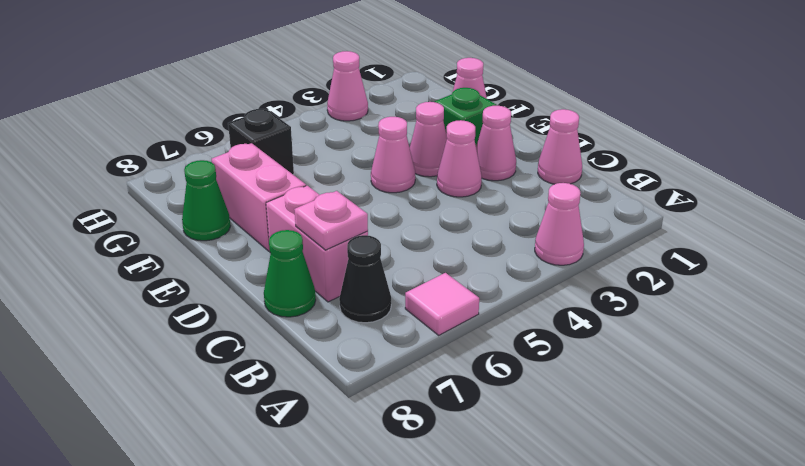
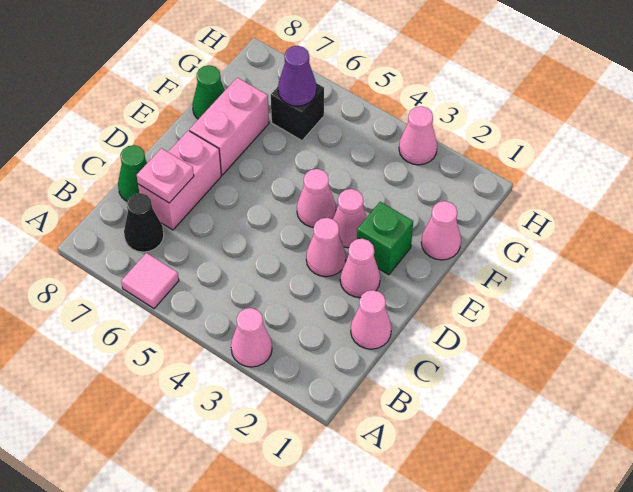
none -> purple 1x1 cone [278,46,317,106]

